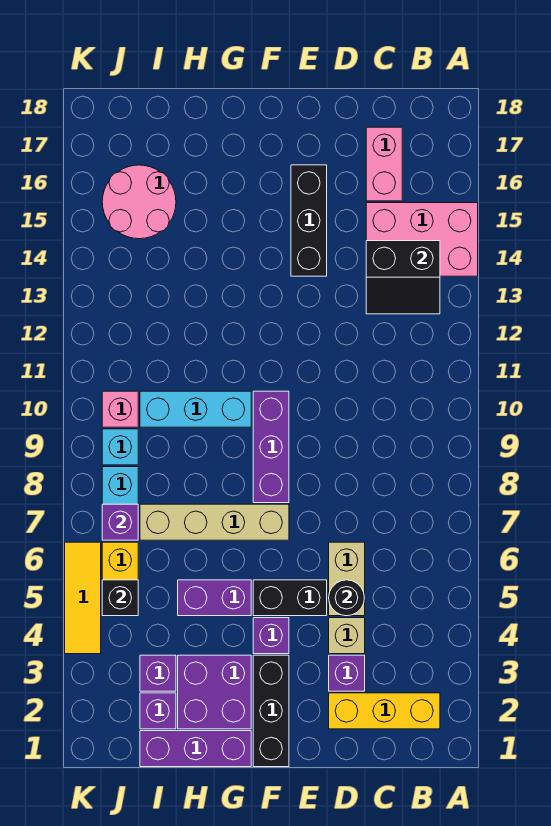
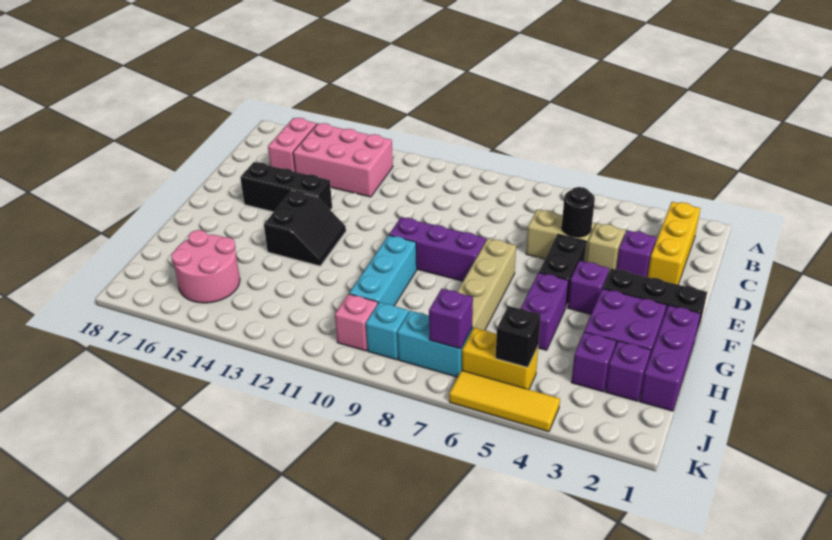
pink 2x3 brick [366,203,478,276] -> pink 2x3 brick turned to [293,123,393,197]
black 2x2 slope [366,241,440,314] -> black 2x2 slope moved to [264,191,346,266]
pink 1x2 brick [366,127,402,201] -> pink 1x2 brick turned to [268,118,317,172]

